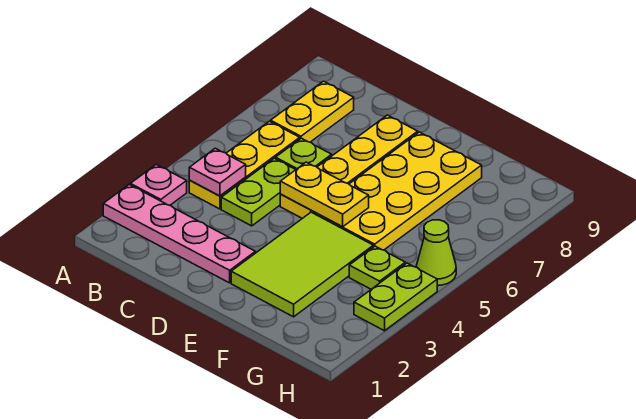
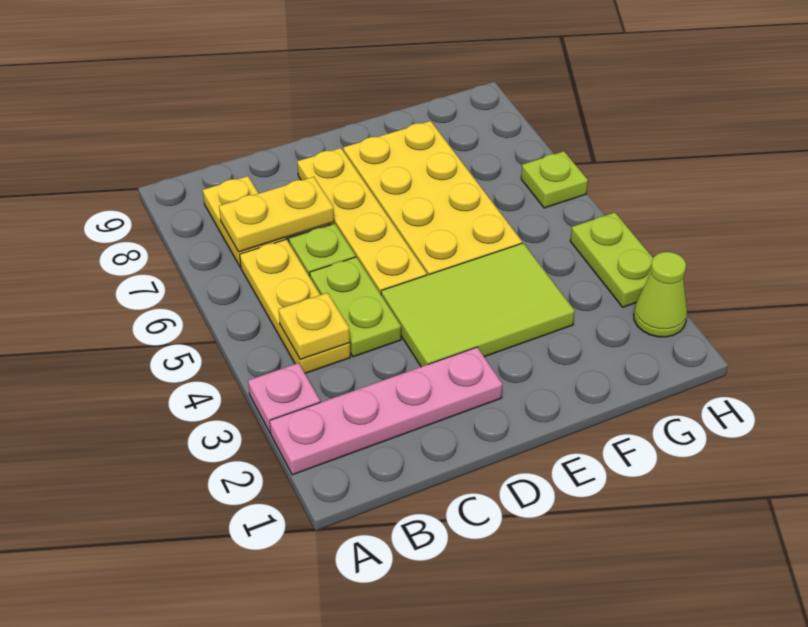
pink 1x1 plate [189,148,246,196] -> yellow 1x1 plate [279,293,350,359]
yellow 1x2 plate [280,162,369,227] -> yellow 1x2 plate moved to [219,177,334,252]
lime 2x3 tile [231,212,373,317] -> lime 2x3 tile turned to [381,243,575,367]
lime 1x1 plate [349,246,405,289] -> lime 1x1 plate moved to [521,151,588,208]
lime 1x1 cone [416,220,456,286] -> lime 1x1 cone moved to [634,252,687,337]

